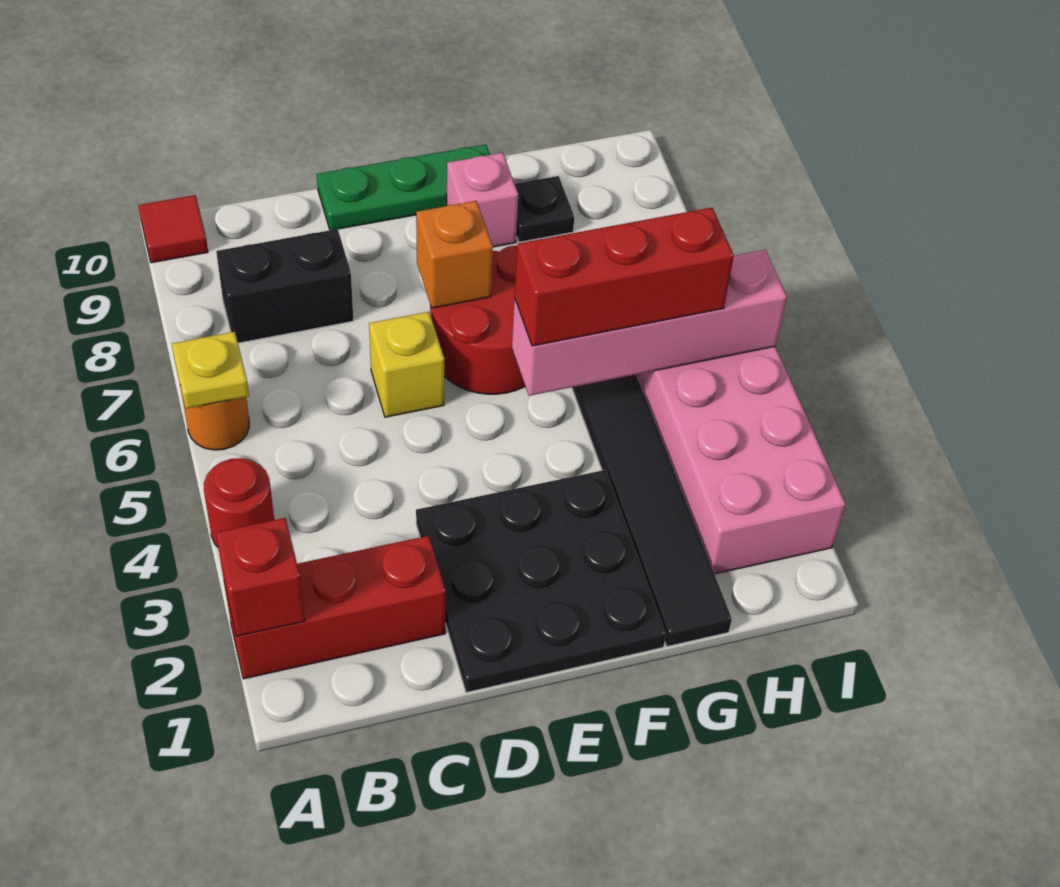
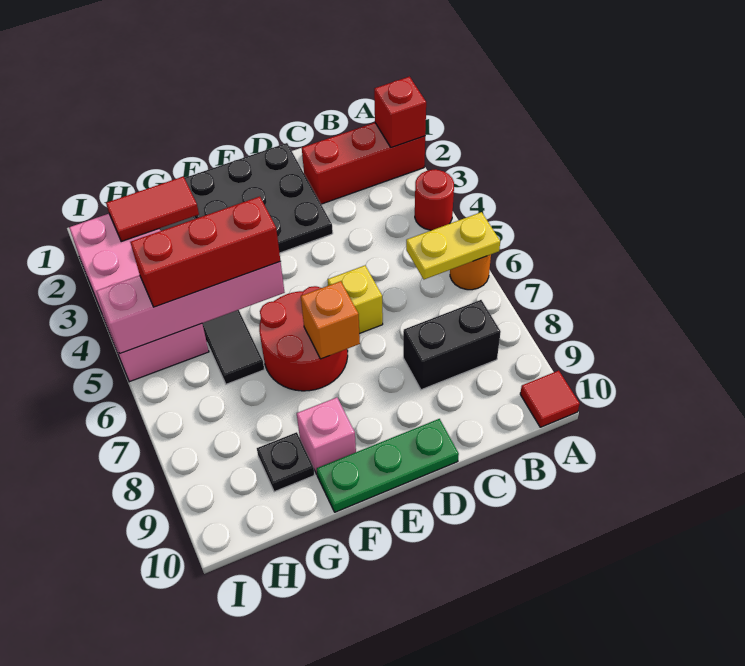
yellow 1x1 plate [172,332,249,409] -> yellow 1x2 plate [406,212,500,279]
none -> red 1x2 tile [106,177,199,242]

